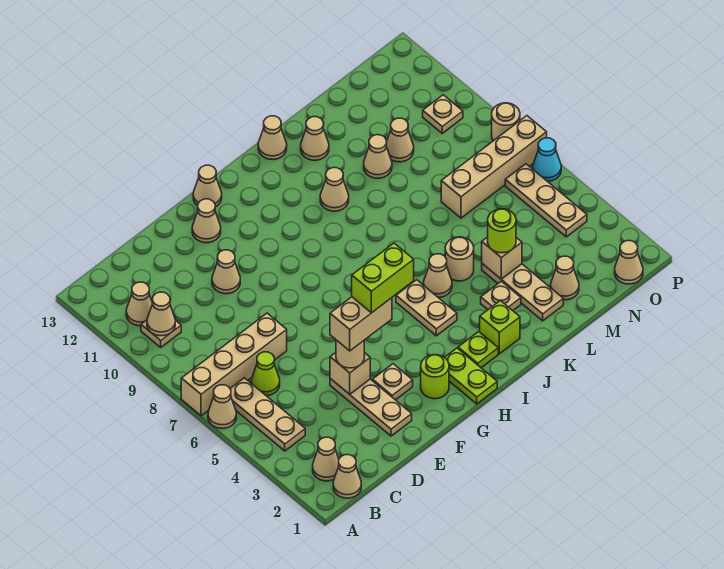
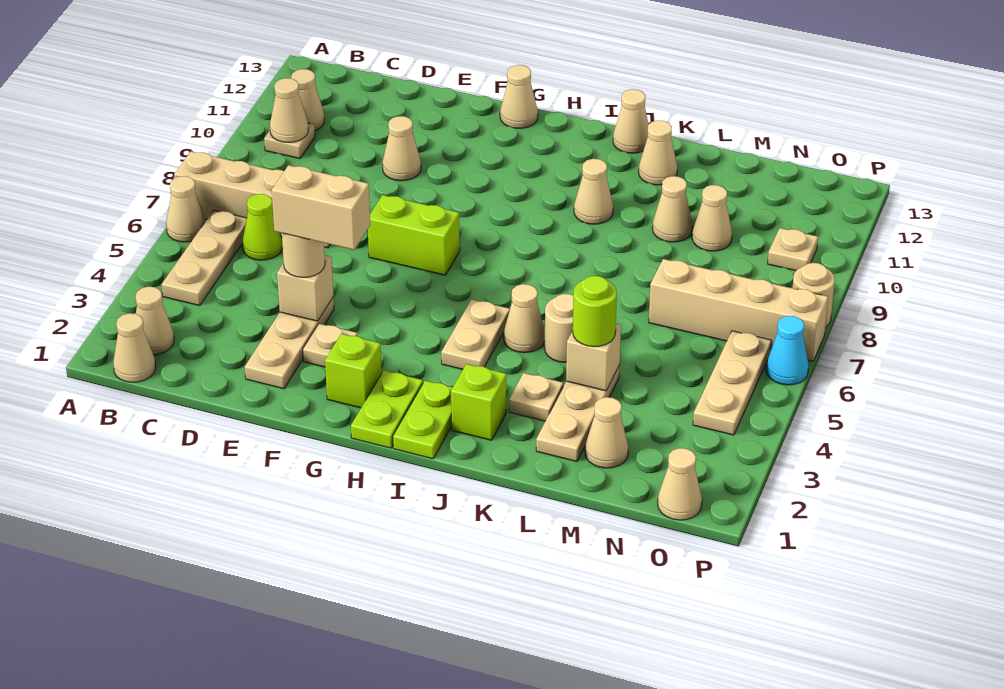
lime 1x2 brick [352,243,414,313] -> lime 1x2 brick moved to [368,195,460,275]
tan 1x1 cone [192,199,221,243] -> none
lime 1x1 round brick [421,355,449,399] -> lime 1x1 brick [325,334,382,408]
lime 1x1 plate [458,332,498,368] -> lime 1x2 plate [393,381,453,459]

